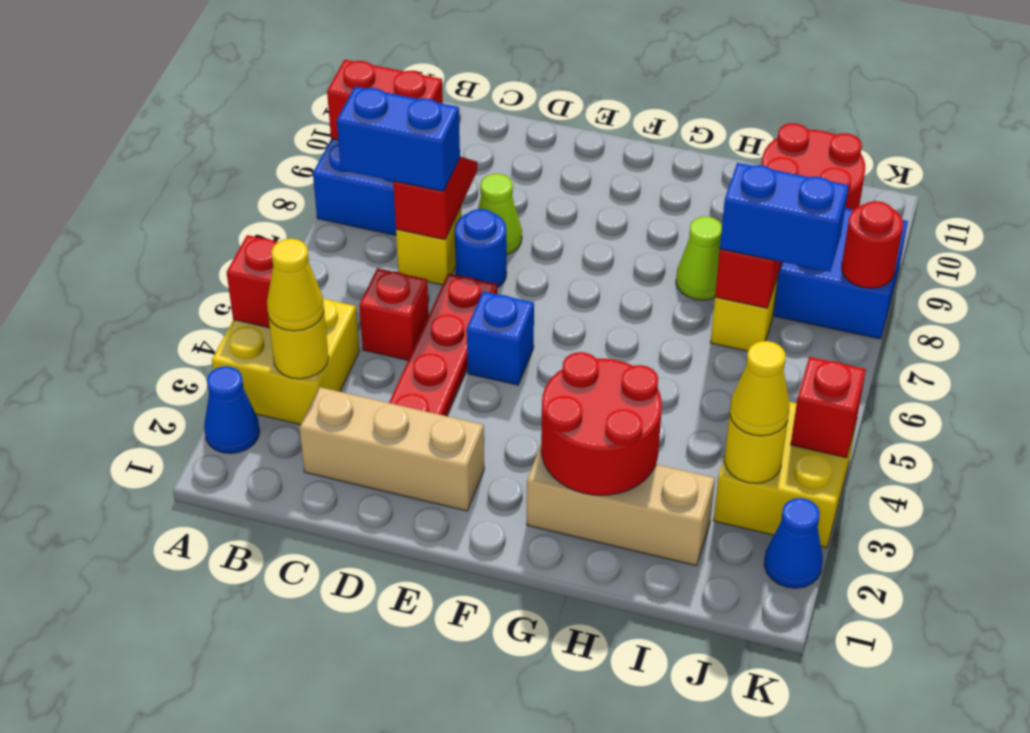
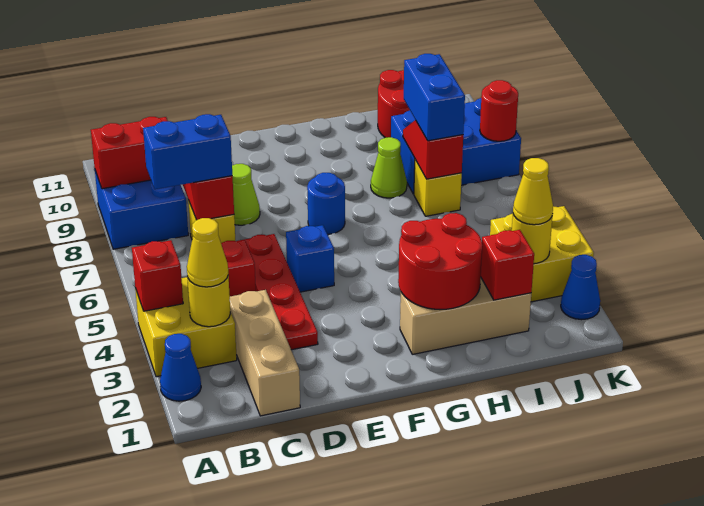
tan 1x3 brick [299,387,484,511] -> tan 1x3 brick turned to [230,290,300,416]
blue 1x1 round brick [455,209,507,288] -> blue 1x1 round brick moved to [307,173,345,234]
blue 1x2 brick [720,163,849,272] -> blue 1x2 brick turned to [404,54,465,141]
red 1x1 brick [791,357,866,458] -> red 1x1 brick moved to [481,230,534,300]

